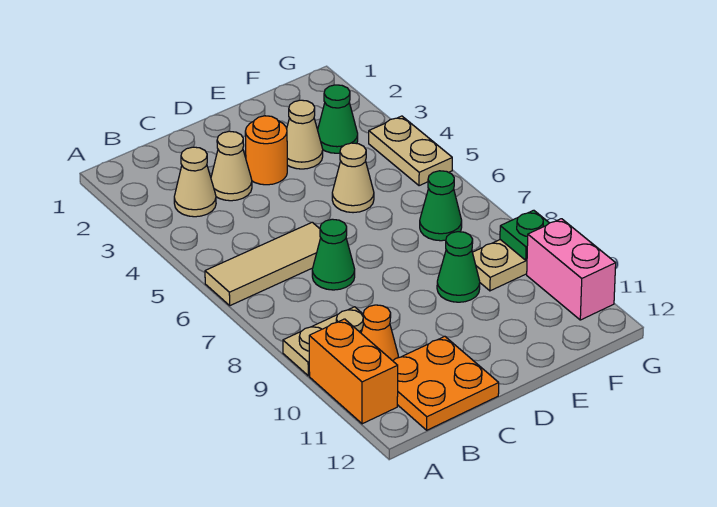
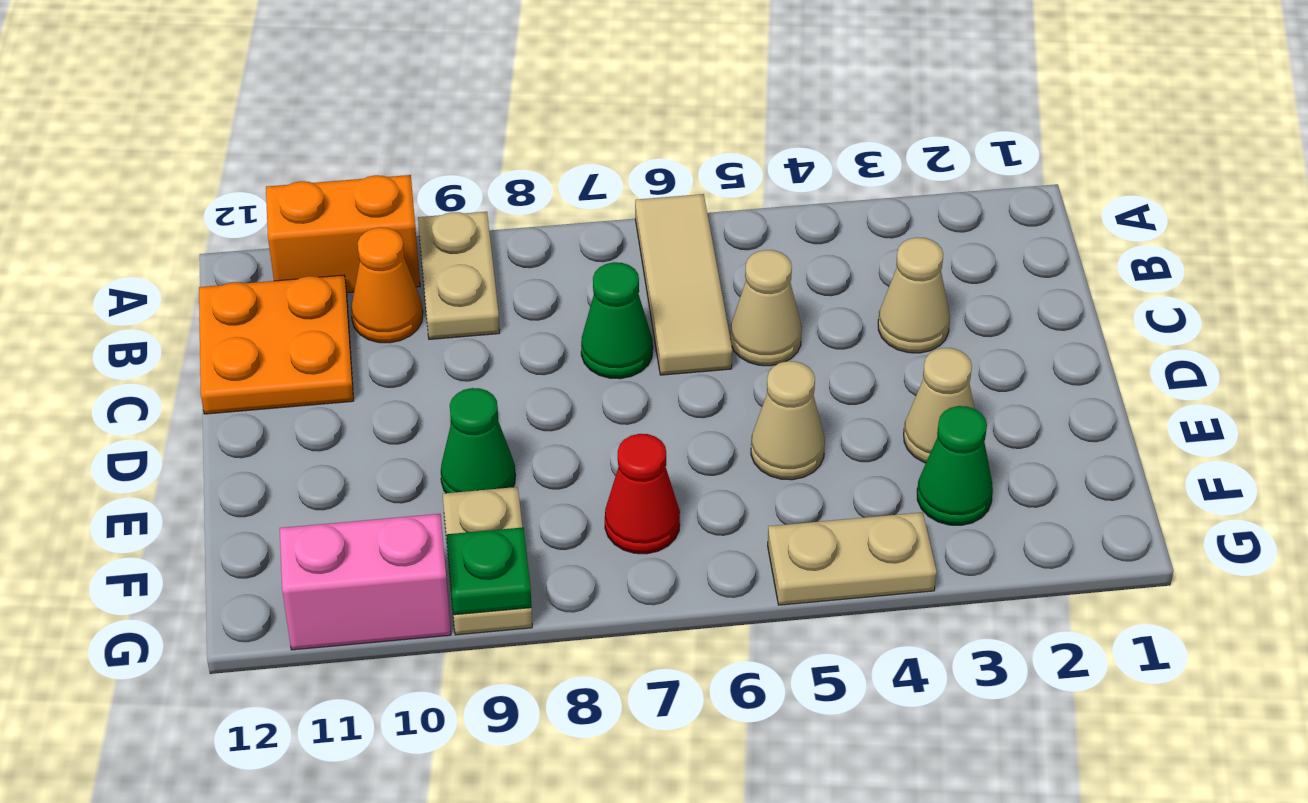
tan 1x1 cone [174,147,216,217] -> tan 1x1 cone moved to [731,250,802,366]
orange 1x1 round brick [245,116,287,185] -> none
green 1x1 cone [420,171,462,241] -> red 1x1 cone [605,434,680,554]

